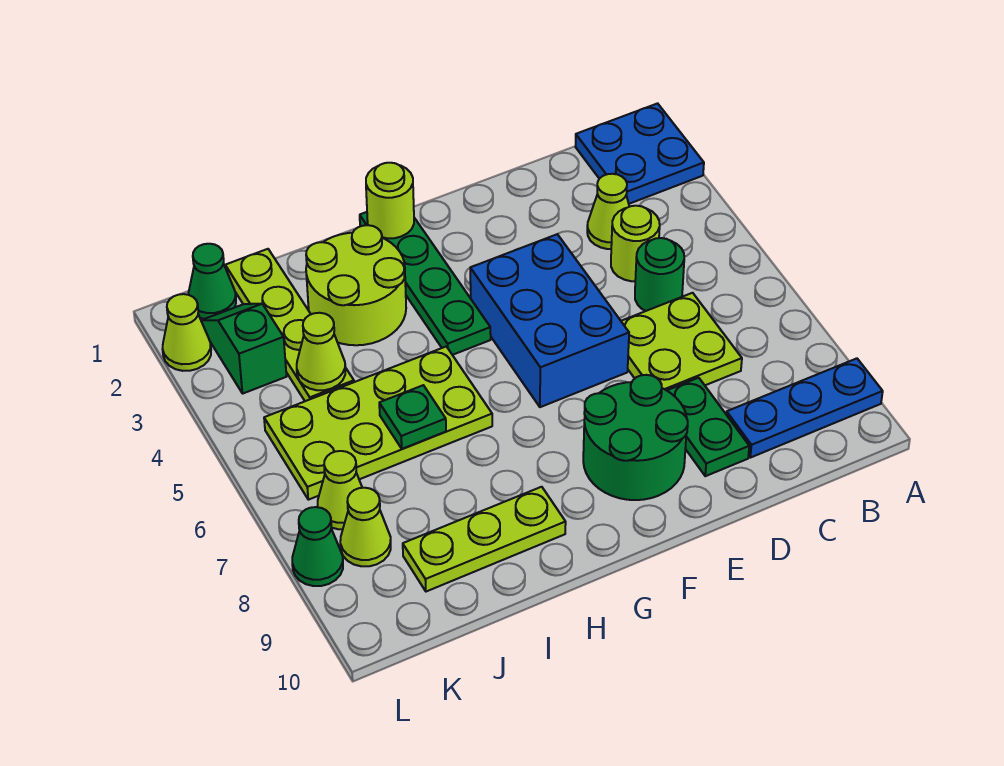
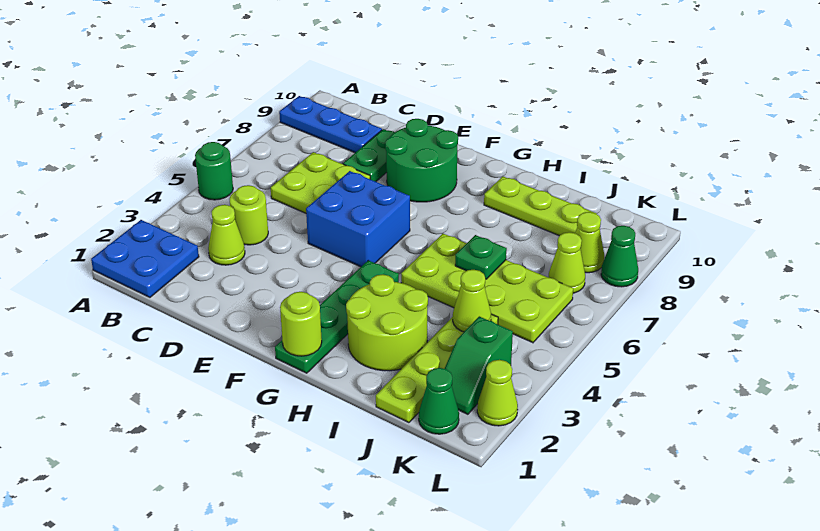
green 1x1 round brick [635,238,684,311] -> green 1x1 round brick moved to [195,142,233,200]
blue 2x3 brick [470,234,629,407] -> blue 2x2 brick [306,171,410,267]

